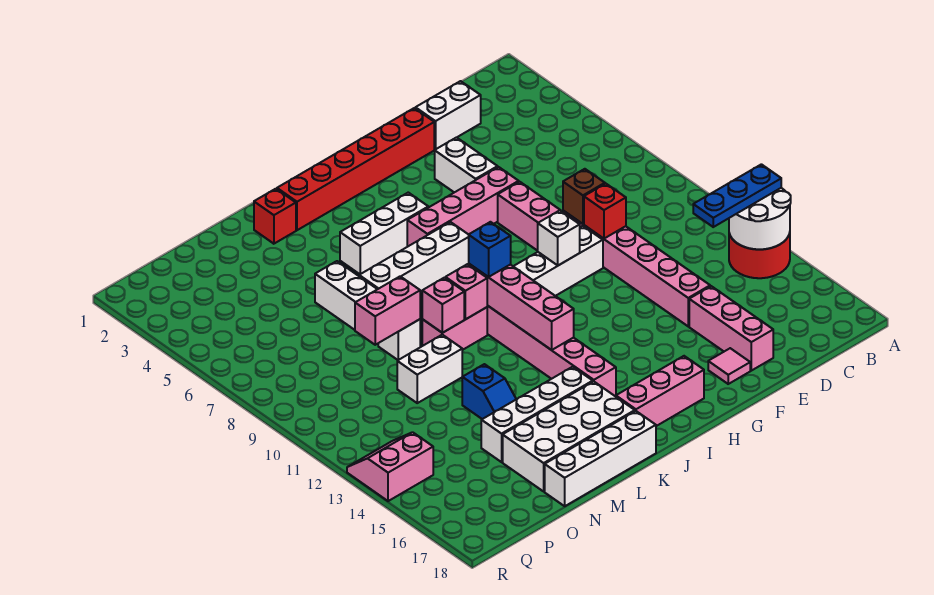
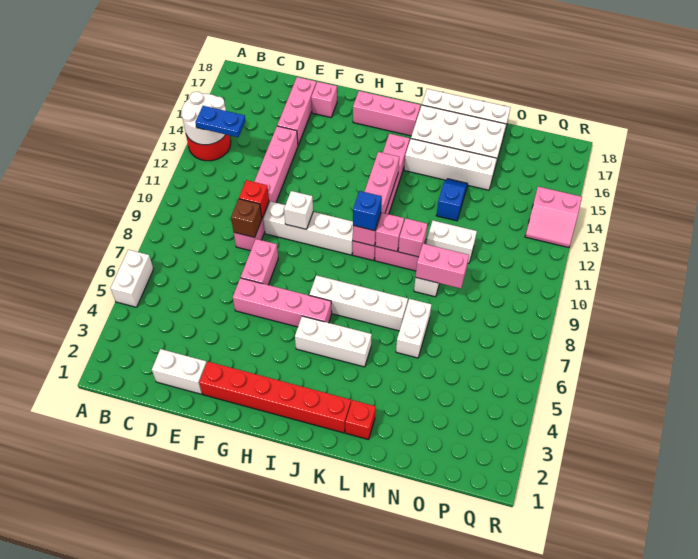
blue 1x3 plate [693,164,781,227] -> blue 1x2 plate [195,106,246,137]
white 1x2 brick [435,137,498,192] -> white 1x2 brick moved to [110,250,153,307]
pink 1x1 tile [708,348,750,384] -> pink 1x1 brick [311,82,337,117]

